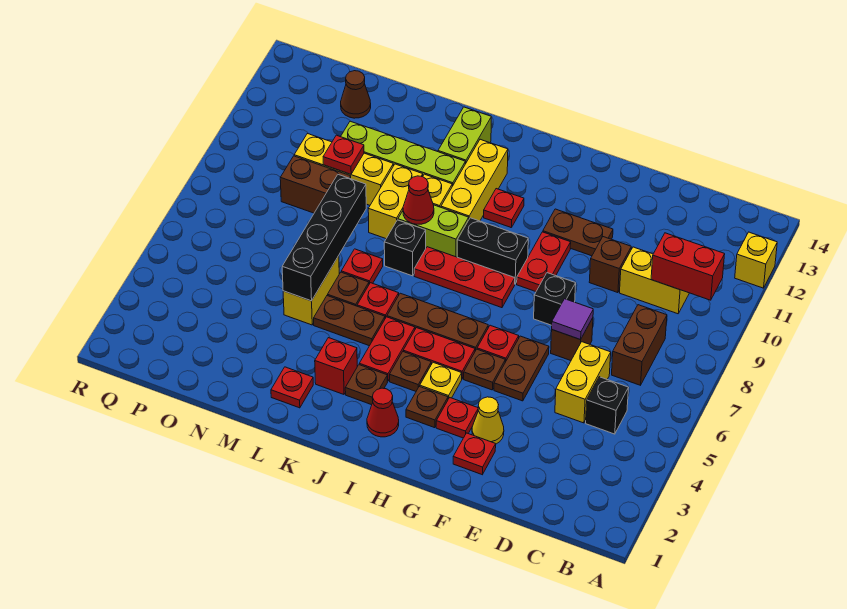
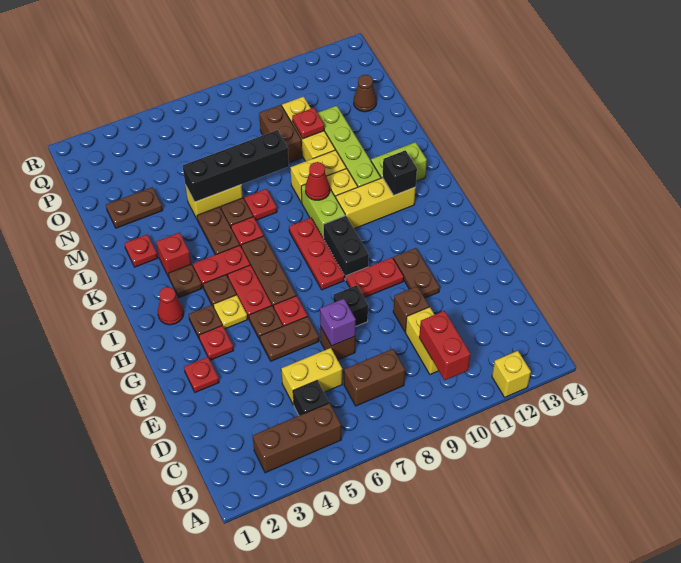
none -> brown 1x3 brick [253,403,341,473]
purple 1x1 tile [552,299,593,340] -> purple 1x1 brick [320,299,356,346]
yellow 1x1 cone [472,397,504,444] -> none
red 1x1 plate [484,189,524,228] -> none
black 1x1 brick [384,220,426,276] -> black 1x1 brick moved to [383,150,417,195]
none -> brown 1x2 plate [106,187,162,228]

